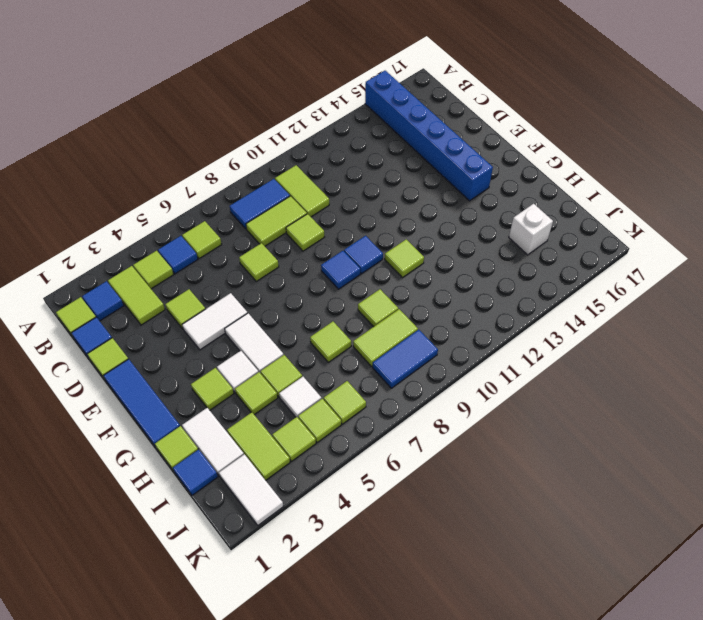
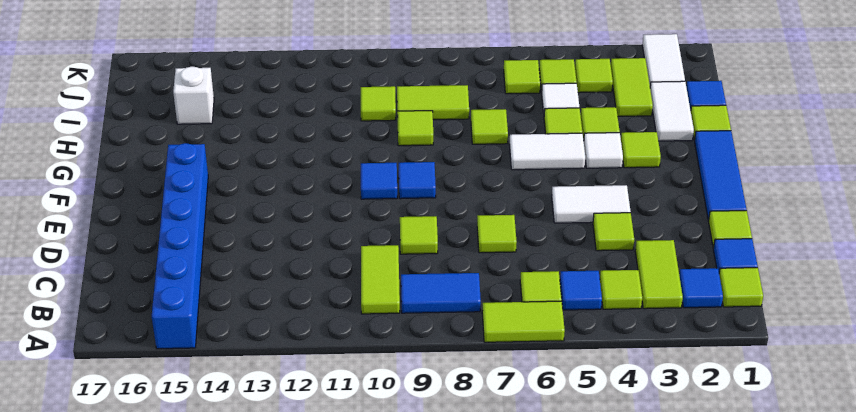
lime 1x2 tile [246,196,307,246] -> lime 1x2 tile moved to [482,301,565,342]
white 1x2 tile [225,313,284,373] -> white 1x2 tile turned to [509,133,585,170]
lime 1x1 tile [385,239,424,278] -> lime 1x1 tile moved to [361,86,396,121]
blue 1x2 tile [373,330,438,388] -> none

